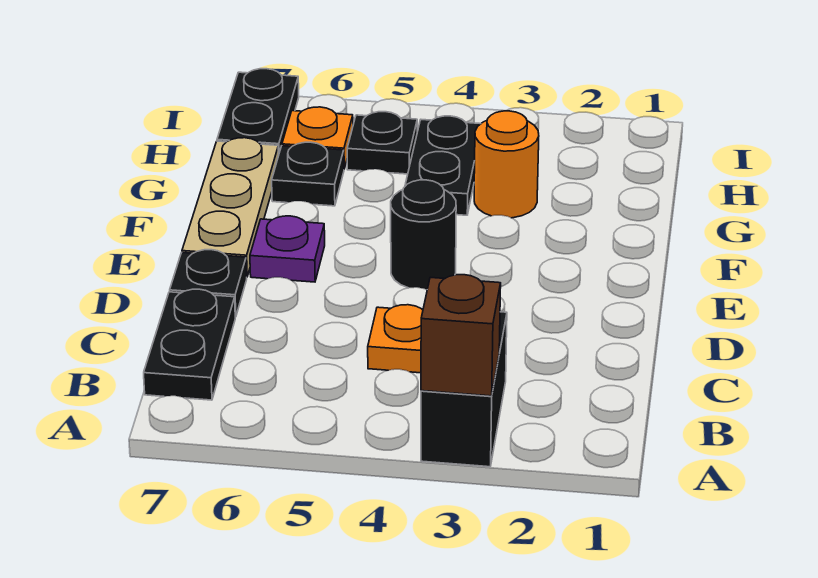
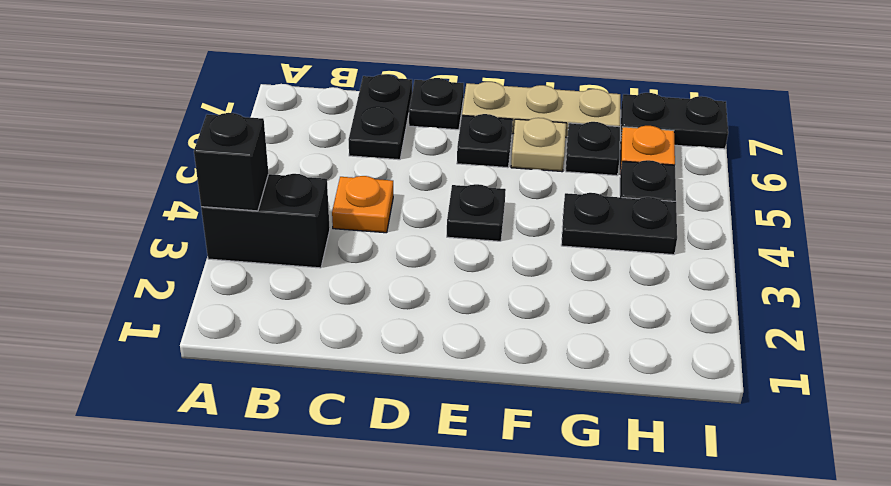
brown 1x1 brick [421,275,501,396] -> black 1x1 brick [194,113,268,211]
black 1x2 plate [144,289,235,400] -> black 1x2 plate turned to [349,74,412,160]
black 1x1 round brick [391,180,456,290] -> black 1x1 plate [447,184,506,241]
purple 1x1 plate [250,216,325,282] -> black 1x1 plate [457,114,513,168]
none -> tan 1x1 plate [511,118,566,172]
orange 1x1 round brick [474,111,539,218] -> none

